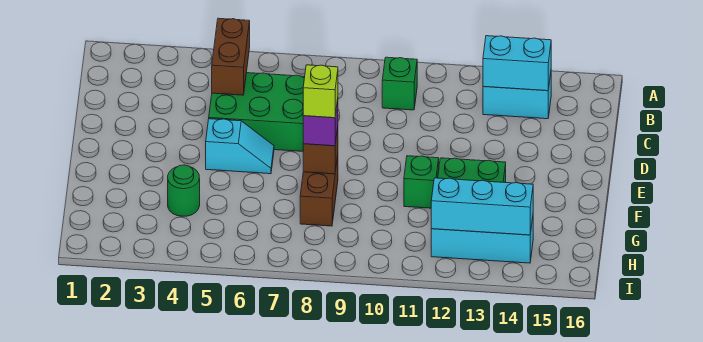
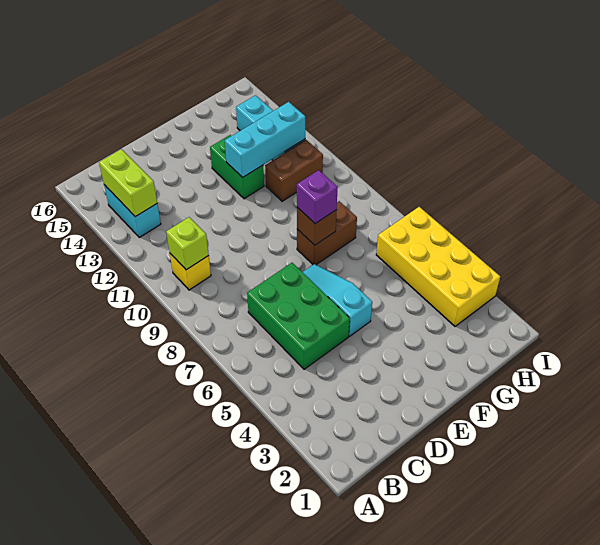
brown 1x2 brick [212,18,250,95] -> brown 1x2 brick moved to [265,140,323,201]
green 1x1 brick [382,57,417,110] -> yellow 1x1 brick [170,254,211,290]
cyan 1x2 brick [483,36,551,91] -> lime 1x2 brick [99,149,157,217]
cyan 1x2 slope [206,119,274,174] -> cyan 1x3 slope [303,264,372,336]
lime 1x1 brick [303,65,338,118] -> lime 1x1 brick moved to [166,217,209,270]
green 1x1 brick [404,156,439,208] -> none
green 1x1 round brick [168,165,200,216] -> none
none -> yellow 2x4 brick [376,207,500,326]
cyan 1x3 brick [431,178,533,235] -> cyan 1x3 brick turned to [225,102,305,177]

